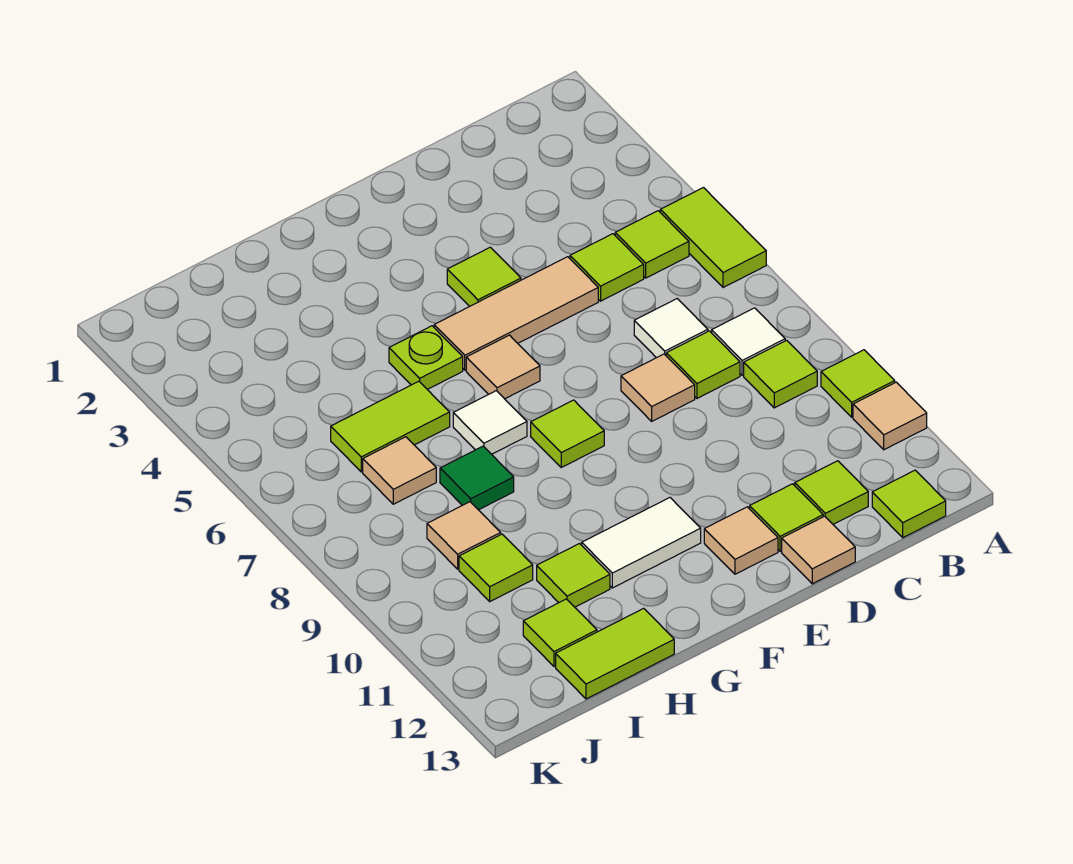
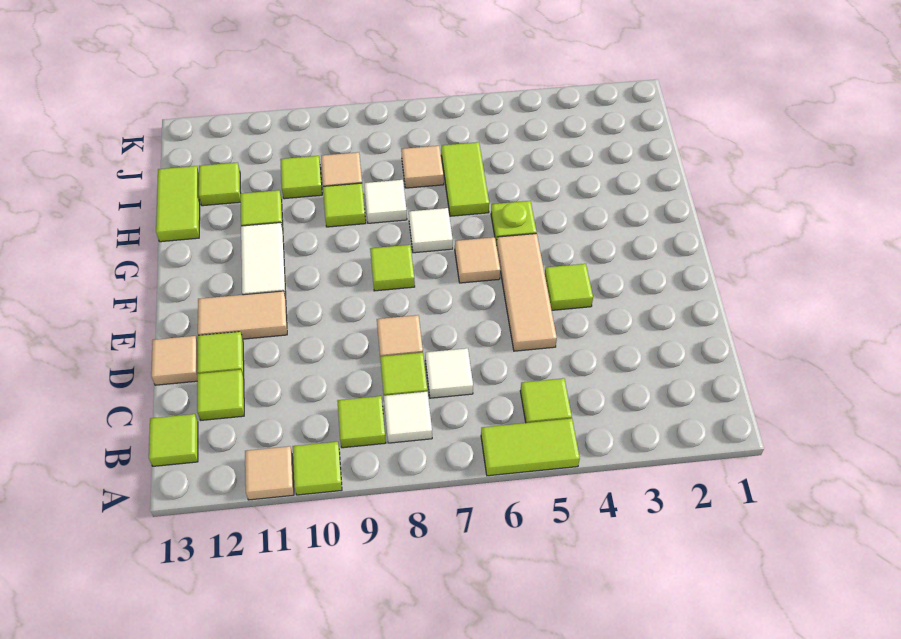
lime 1x1 tile [570,234,644,301] -> lime 1x1 tile moved to [323,183,366,227]
tan 1x1 tile [704,507,778,574] -> tan 1x2 tile [198,291,287,339]
green 1x1 tile [440,446,514,510] -> white 1x1 tile [364,180,407,223]

